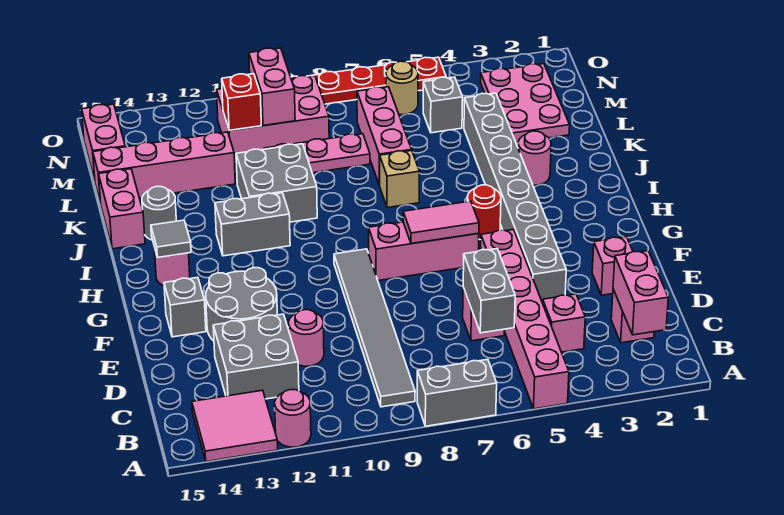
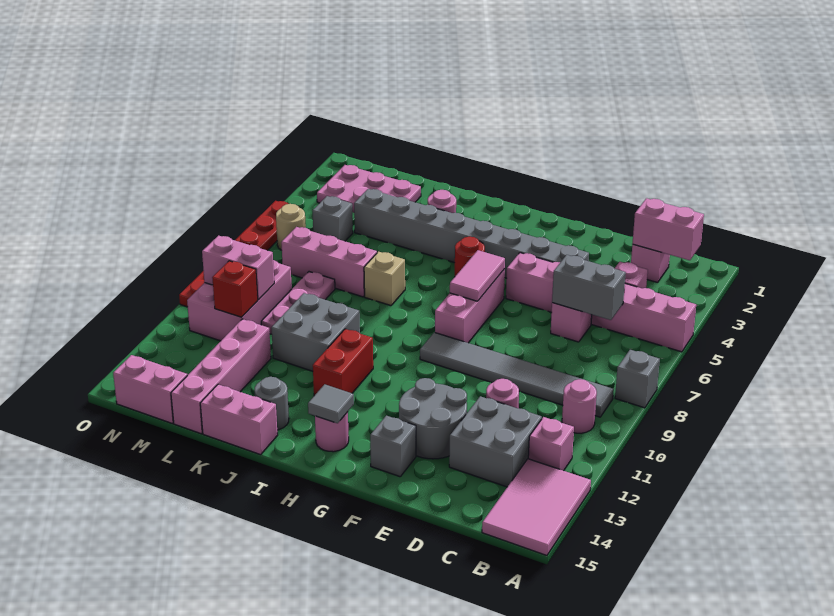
grey 1x2 brick [417,359,497,426] -> grey 1x1 brick [615,350,660,408]
pink 1x1 round brick [275,390,311,447] -> pink 1x1 round brick moved to [562,379,597,433]
pink 2x2 tile [192,390,278,462] -> pink 2x3 tile [482,459,591,555]
pink 1x1 brick [592,237,633,295] -> pink 1x1 brick moved to [528,417,574,471]
grey 1x2 brick [215,193,290,256] -> red 1x2 brick [313,329,373,396]

